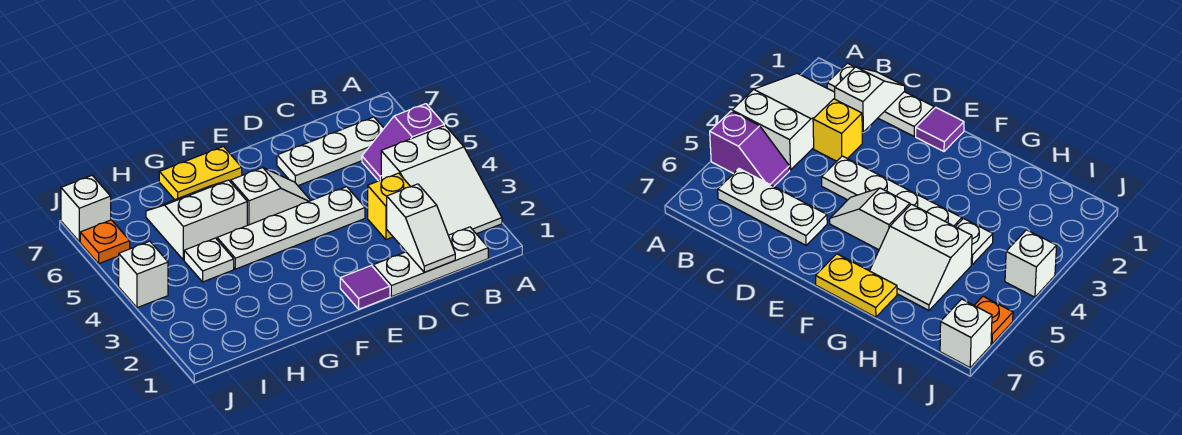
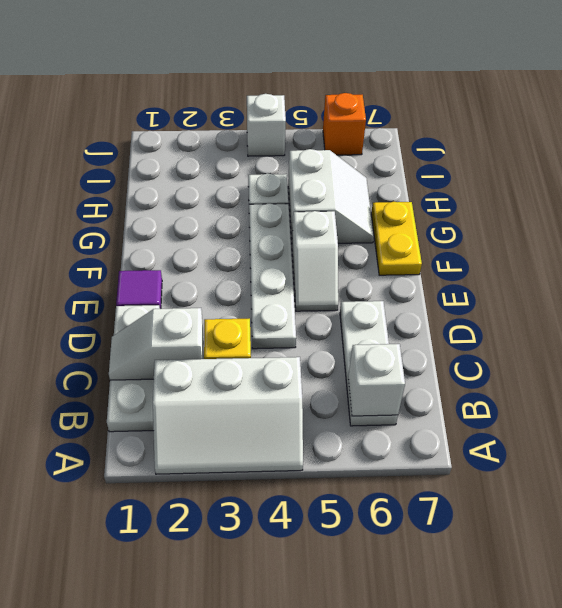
white 2x3 slope [381,126,502,235] -> white 2x3 slope turned to [153,357,303,474]
purple 1x2 slope [362,104,444,181] -> none
orange 1x1 plate [80,220,130,264] -> orange 1x1 brick [323,93,366,155]
white 1x1 brick [61,176,111,242] -> white 1x1 brick moved to [348,344,405,416]

